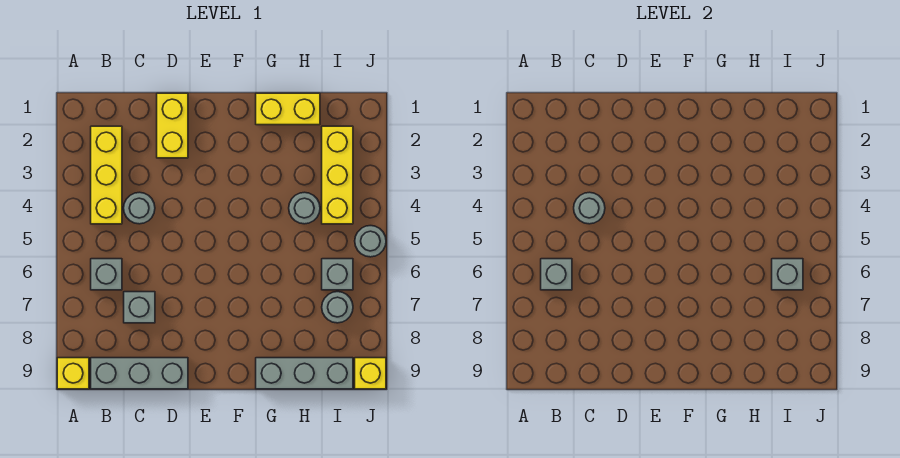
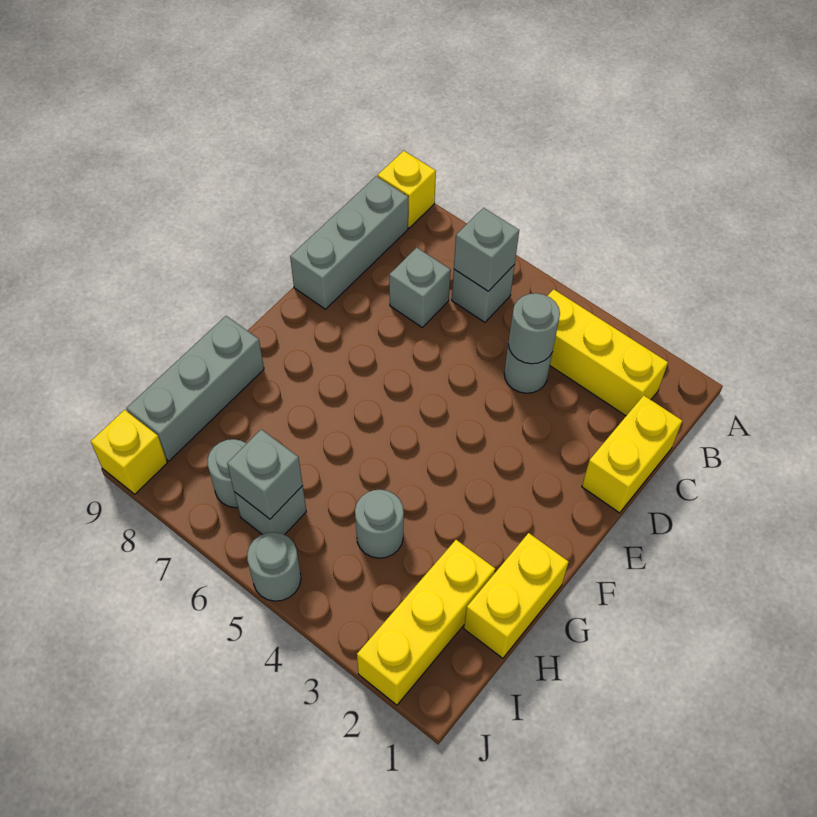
yellow 1x2 brick [157,93,188,158] -> yellow 1x2 brick turned to [582,395,682,513]
yellow 1x3 brick [322,126,353,224] -> yellow 1x3 brick turned to [357,540,495,705]

